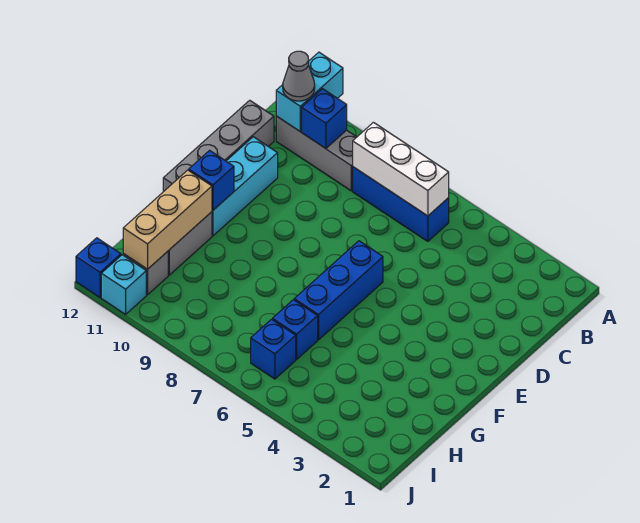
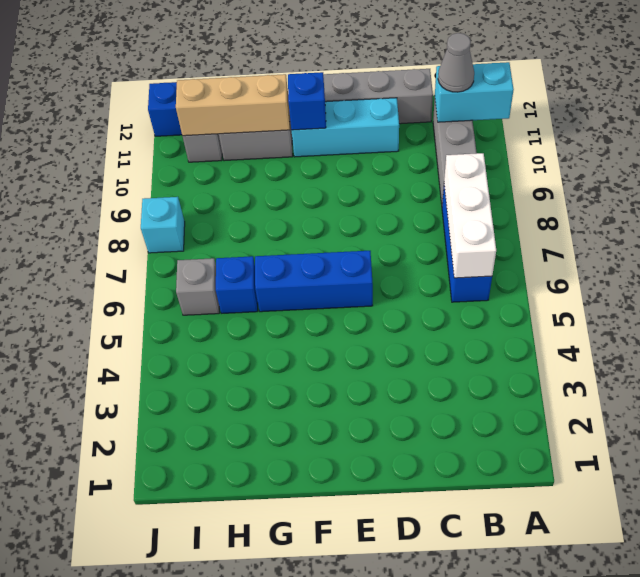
blue 1x1 brick [302,89,347,149] -> none
blue 1x1 brick [251,319,296,379] -> grey 1x1 brick [176,258,219,315]
cyan 1x1 brick [101,255,146,314] -> cyan 1x1 brick moved to [141,197,185,253]

